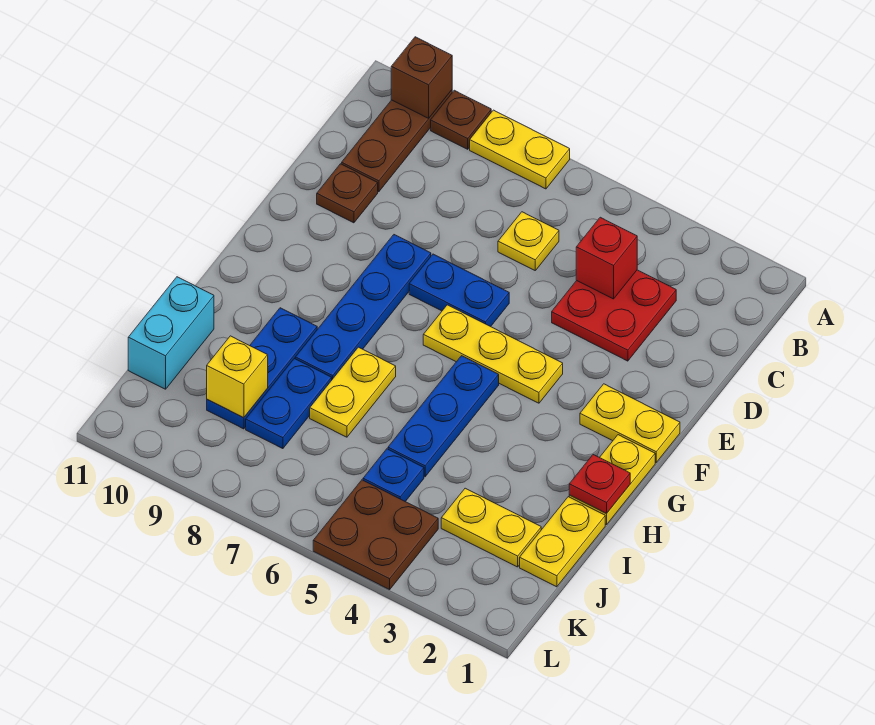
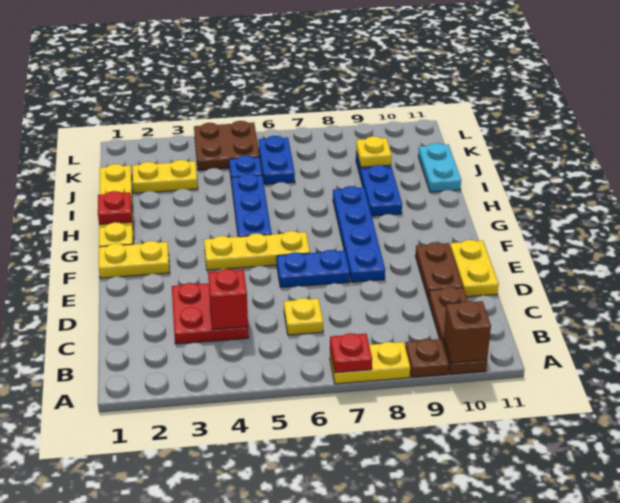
none -> red 1x1 plate [330,333,372,373]
brown 1x1 plate [317,164,378,223] -> brown 1x2 plate [415,242,463,300]
yellow 1x2 plate [310,347,396,437] -> yellow 1x2 plate moved to [450,240,499,297]
blue 1x2 plate [246,359,332,449] -> blue 1x2 plate moved to [258,136,295,184]
cyan 1x2 brick [128,277,214,389] -> cyan 1x2 plate [418,143,461,192]
yellow 1x1 brick [207,336,268,418] -> yellow 1x1 plate [356,136,392,167]

